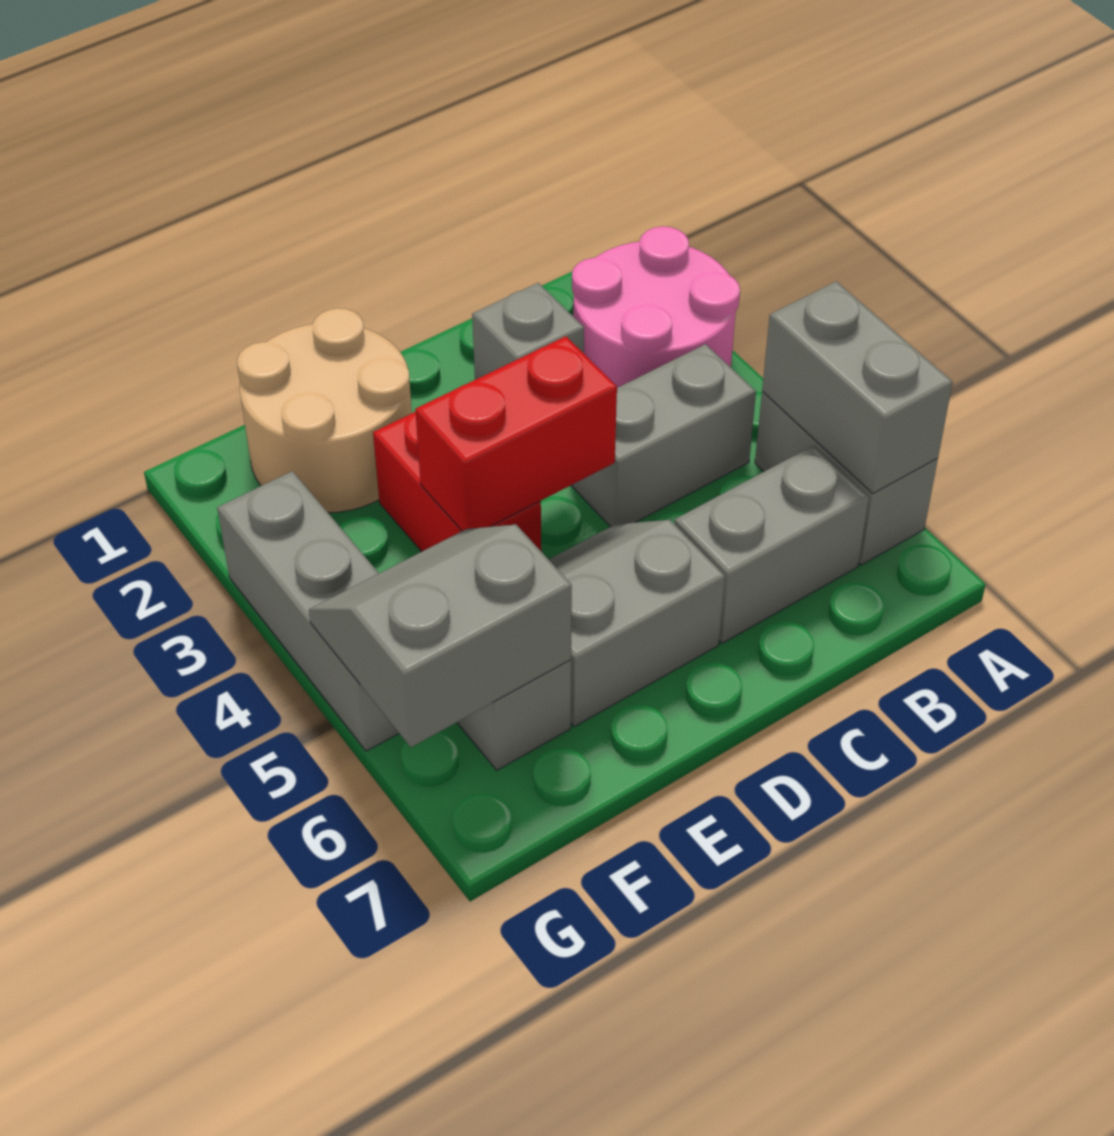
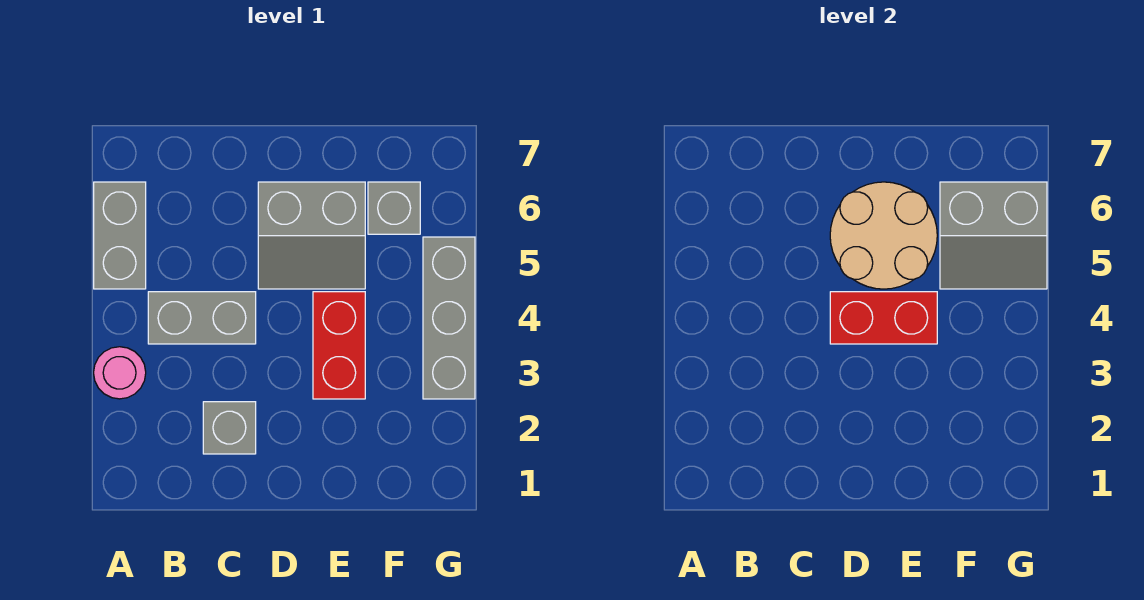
pink 2x2 round brick [572,226,740,388] -> pink 1x1 round brick [94,347,146,399]
grey 1x2 brick [762,281,953,493] -> none
grey 1x2 brick [675,445,869,643] -> none
tan 2x2 round brick [237,308,412,513] -> tan 2x2 round brick moved to [830,182,937,289]

